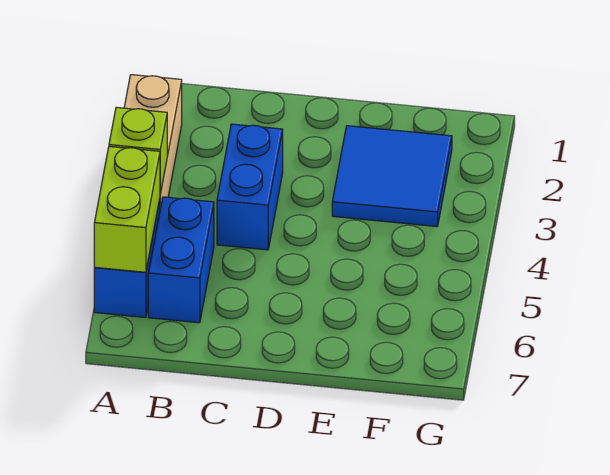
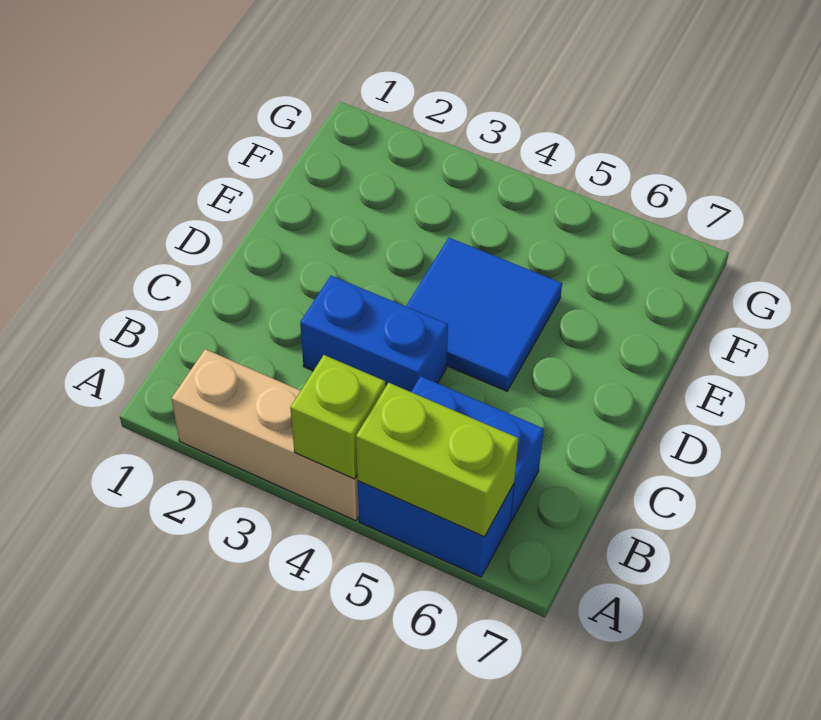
blue 2x2 tile [332,126,452,227] -> blue 2x2 tile moved to [406,238,562,391]

